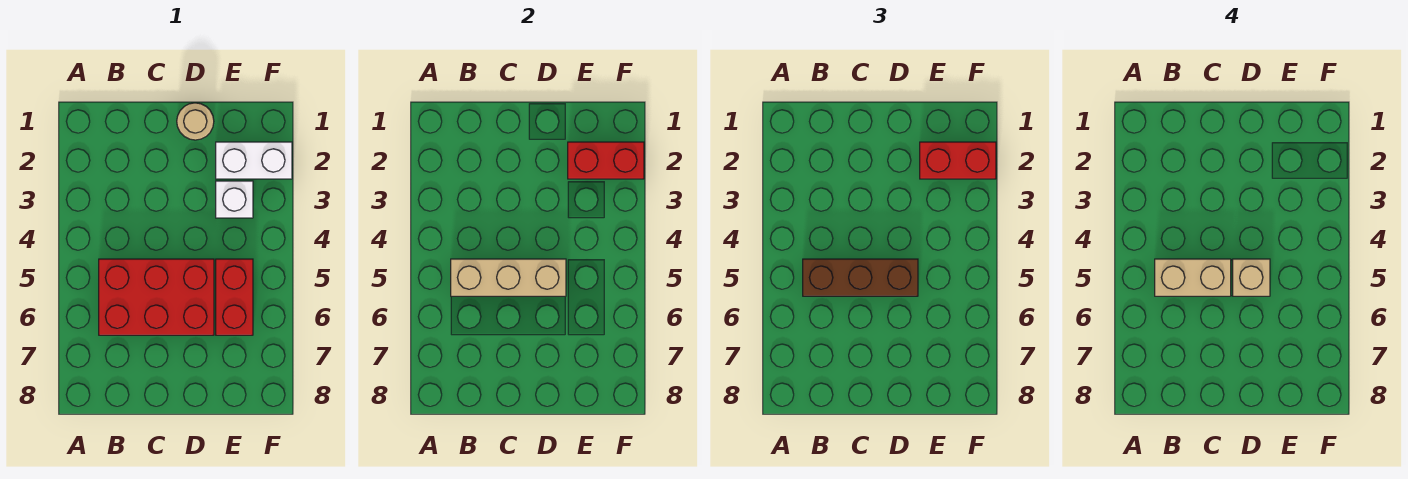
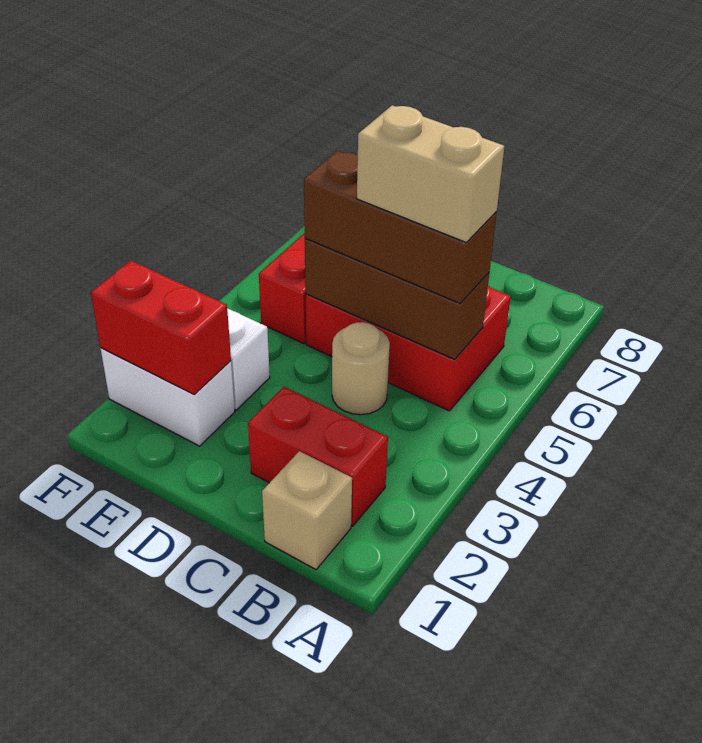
tan 1x3 brick [451,259,566,296] -> brown 1x3 brick [305,238,489,359]
tan 1x1 round brick [177,103,214,140] -> tan 1x1 round brick moved to [332,322,390,415]
tan 1x1 brick [1233,259,1270,296] -> tan 1x1 brick moved to [262,451,352,569]
red 1x2 brick [920,142,996,179] -> red 1x2 brick moved to [248,387,388,526]

